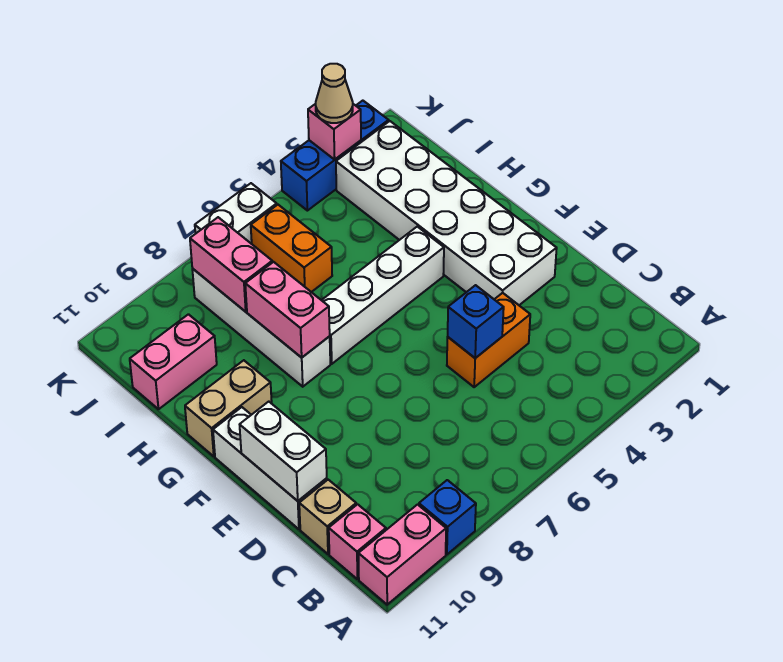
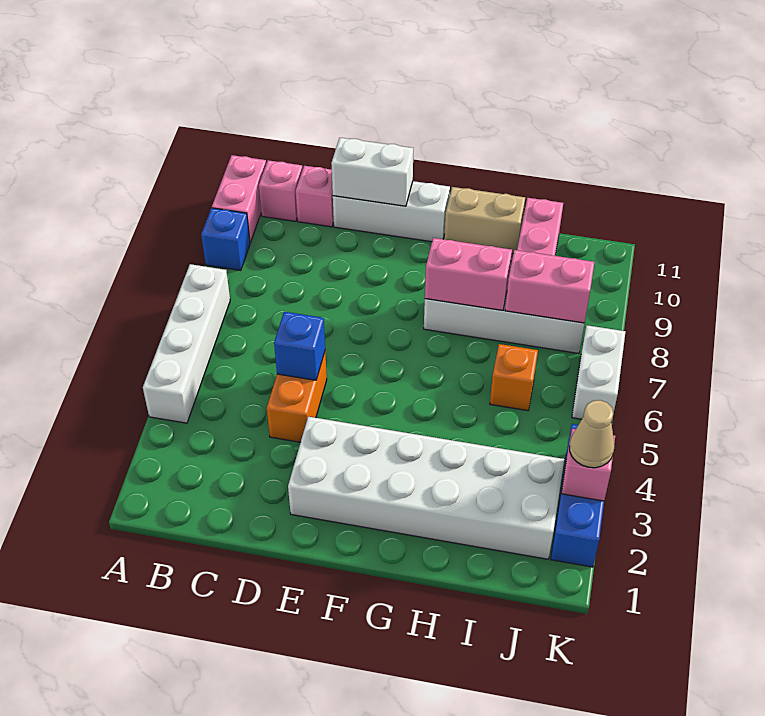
tan 1x1 brick [299,480,356,554] -> pink 1x1 brick [296,166,334,227]
white 1x4 brick [322,227,444,364] -> white 1x4 brick moved to [143,264,230,423]
tan 1x2 brick [185,360,272,456] -> tan 1x2 brick turned to [444,187,525,254]
orange 1x2 brick [251,205,332,292] -> orange 1x1 brick [490,344,538,411]

